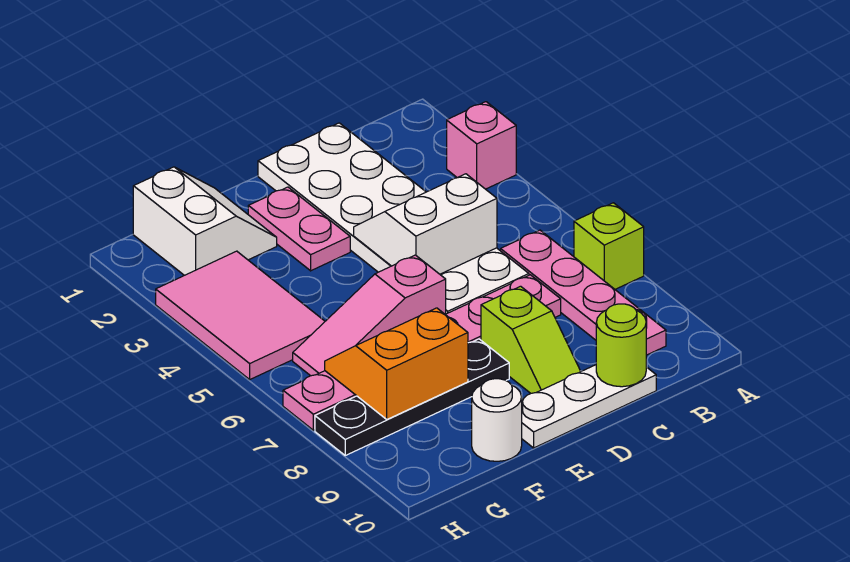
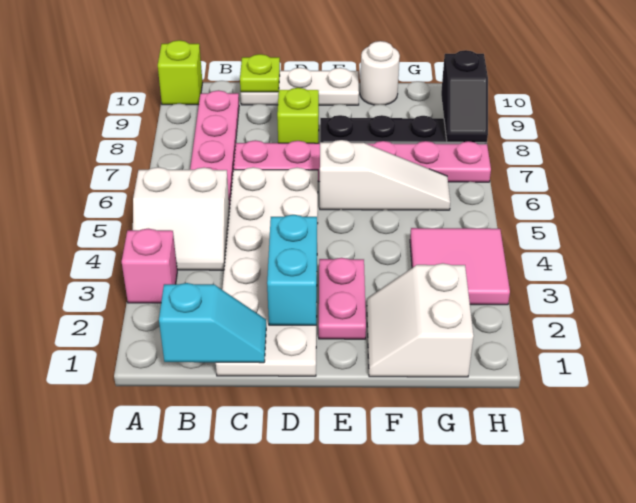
lime 1x1 brick [574,203,644,289] -> lime 1x1 brick moved to [158,40,203,105]
none -> cyan 1x2 slope [159,283,266,363]
white 2x2 slope [354,174,497,274] -> white 2x2 slope moved to [133,167,230,270]
lime 1x1 round brick [596,304,646,387] -> lime 1x1 plate [240,54,280,92]
none -> cyan 1x2 brick [267,215,317,325]
pink 1x3 slope [293,255,446,376] -> white 1x3 slope [320,140,450,210]
orange 2x2 slope [325,308,468,419] -> none
pink 2x3 tile [156,251,325,379] -> pink 2x2 tile [410,228,510,305]
none -> black 1x2 slope [441,50,488,142]

